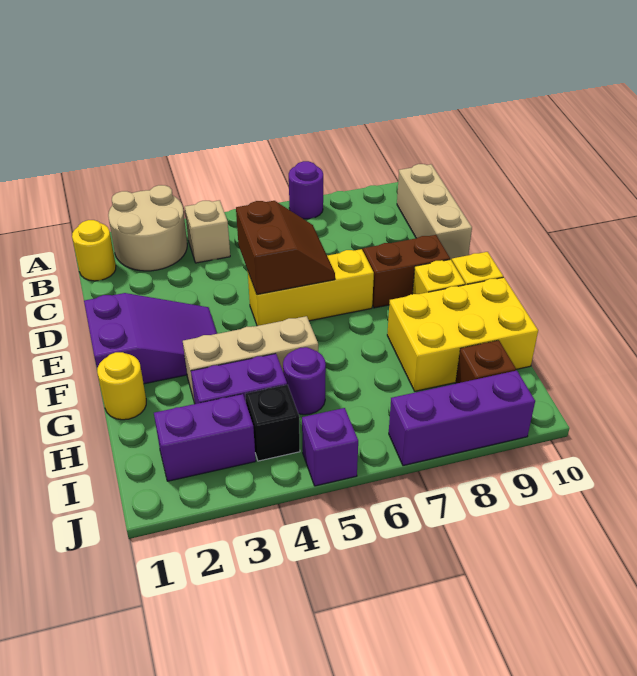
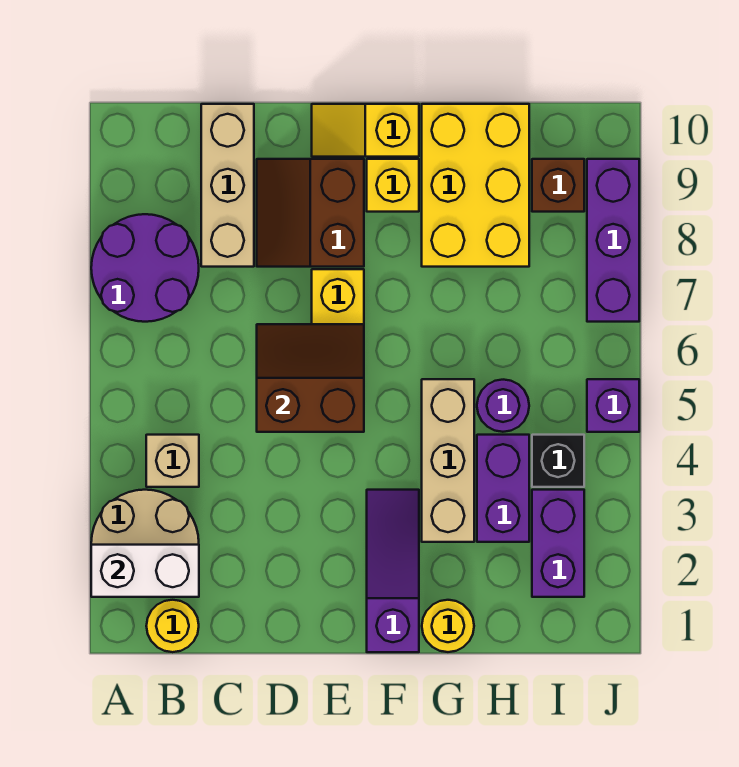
none -> white 1x2 brick [91,545,199,597]
purple 1x1 round brick [289,161,323,219] -> purple 2x2 round brick [91,214,199,322]
tan 1x3 brick [397,164,472,259] -> tan 1x3 brick turned to [201,104,254,267]
purple 2x3 slope [84,293,217,384] -> purple 1x3 slope [367,490,419,652]

